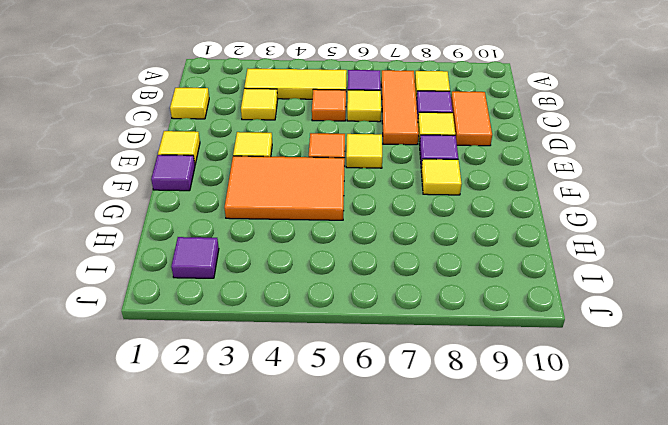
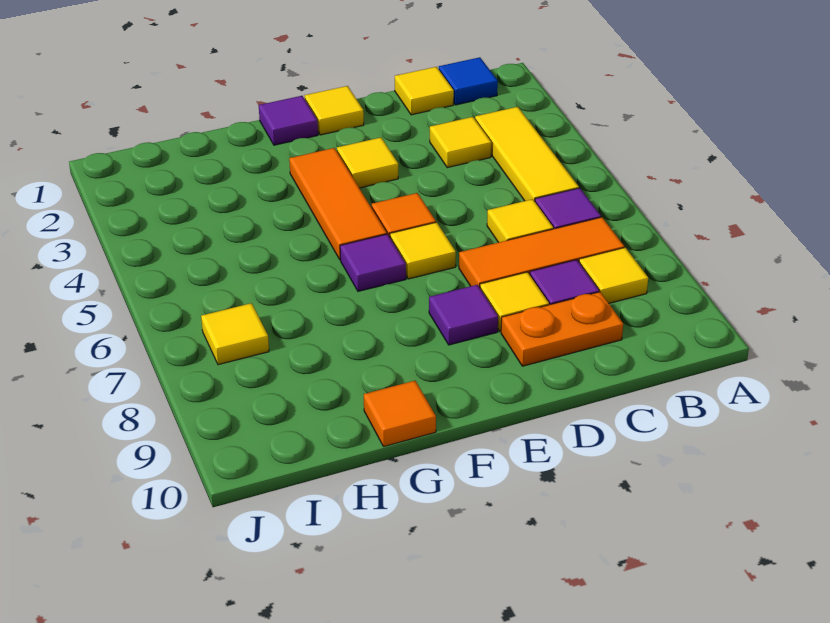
none -> blue 1x1 tile [439,57,498,105]
orange 1x1 tile [312,89,346,121] -> orange 1x1 tile moved to [364,381,436,447]
orange 1x2 tile [451,91,492,146] -> orange 1x2 plate [501,292,623,366]
orange 2x3 tile [224,156,345,220] -> orange 1x3 tile [289,148,387,260]
yellow 1x1 tile [421,159,462,195] -> yellow 1x1 tile moved to [201,303,269,365]
purple 1x1 tile [171,237,219,278] -> purple 1x1 tile moved to [340,234,406,291]

